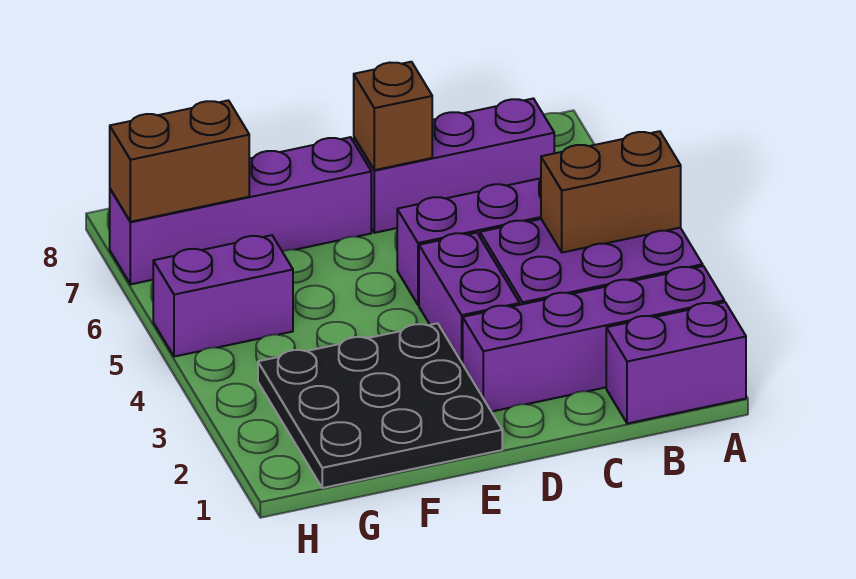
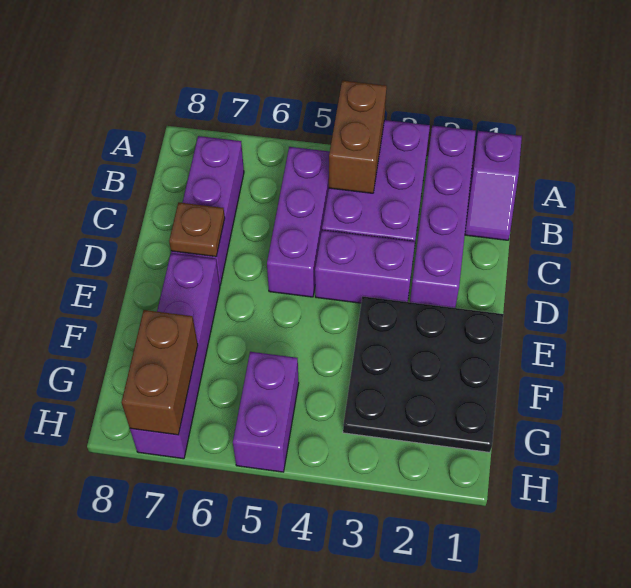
purple 1x2 brick [606,302,746,424] -> purple 1x2 slope [465,131,522,240]
brown 1x1 brick [354,62,432,170] -> brown 1x1 plate [169,202,225,257]

